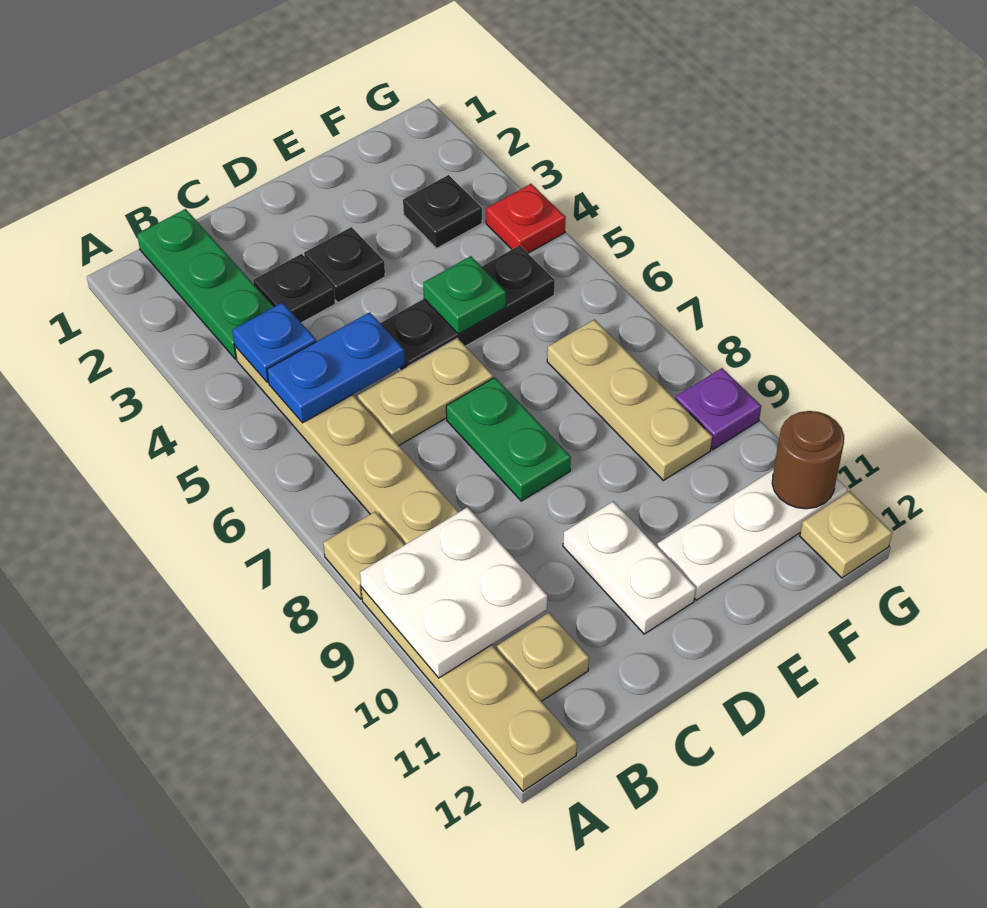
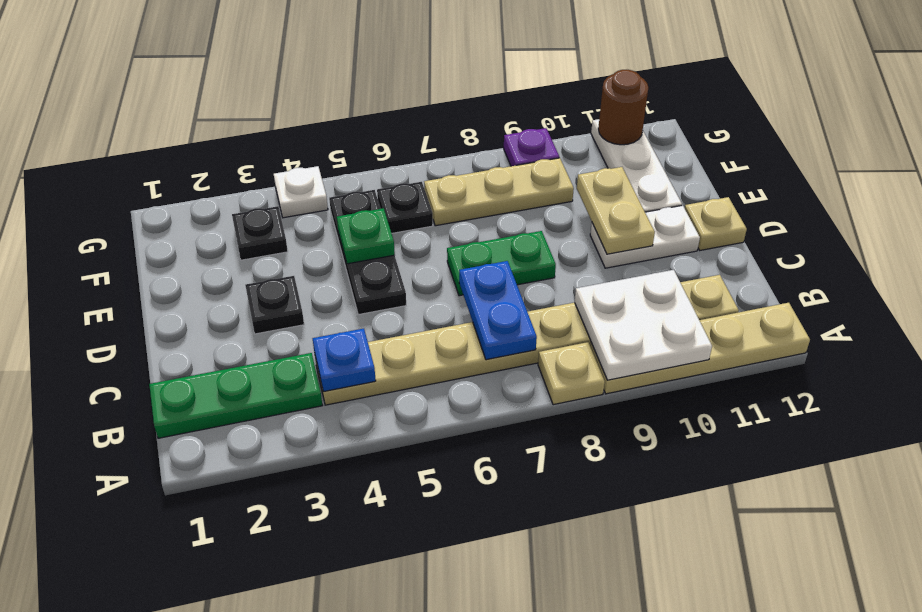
blue 1x2 plate [267,312,405,423] -> blue 1x2 plate moved to [459,261,537,360]
black 1x1 plate [253,254,335,323] -> black 1x1 plate moved to [377,182,433,233]
tan 1x2 plate [357,338,493,445] -> tan 1x2 plate moved to [577,167,655,254]
red 1x1 plate [486,184,566,253] -> white 1x1 plate [274,166,328,218]
tan 1x1 plate [800,491,892,578] -> tan 1x1 plate moved to [685,197,747,250]

